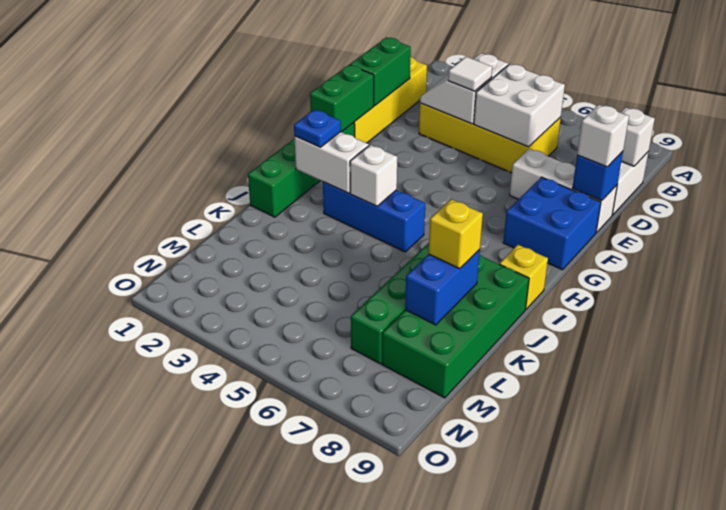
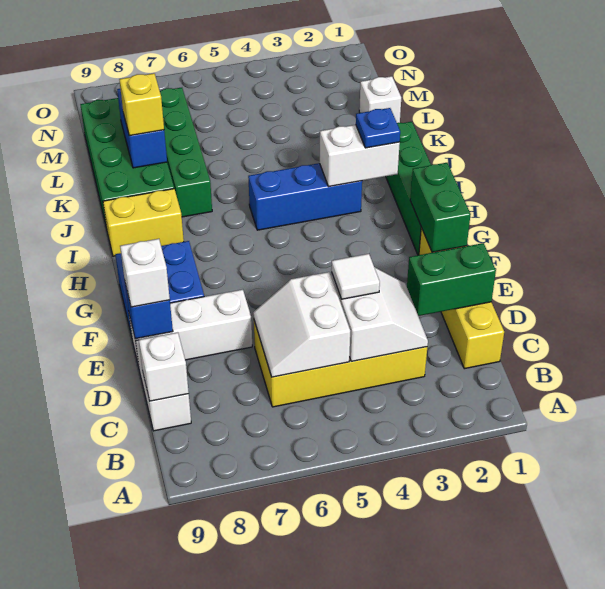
white 2x2 brick [474,64,565,147] -> white 2x2 slope [253,272,350,377]
green 1x2 brick [350,37,411,106] -> green 1x2 brick turned to [407,243,496,316]
white 1x1 brick [350,145,397,206] -> white 1x1 brick moved to [359,76,401,123]
yellow 1x1 brick [499,245,548,309] -> yellow 1x2 brick [103,189,184,256]

